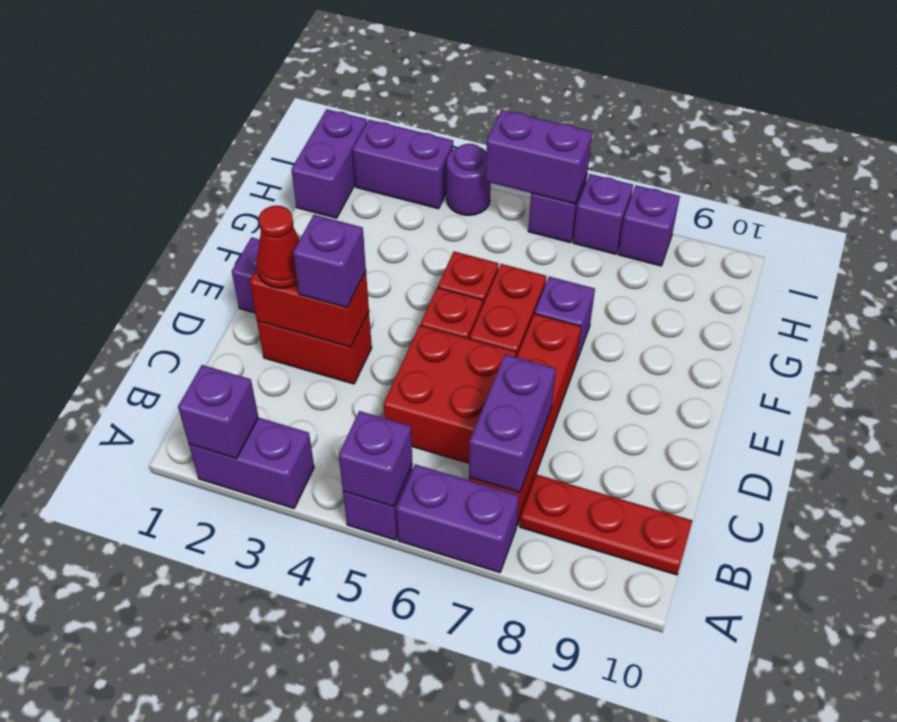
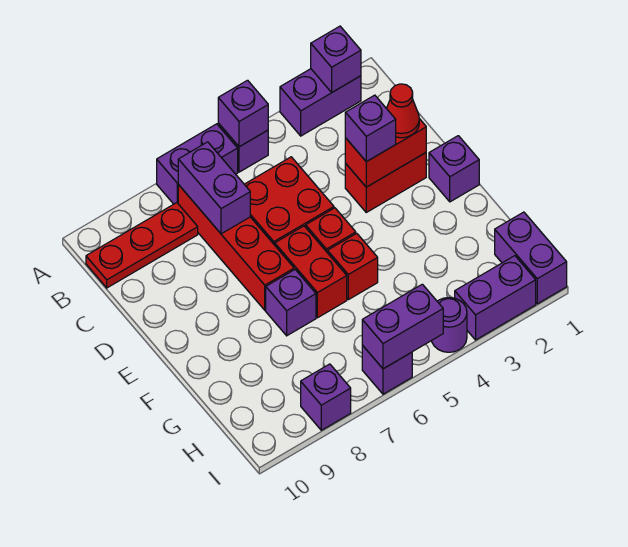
purple 1x1 brick [573,174,633,254] -> none

